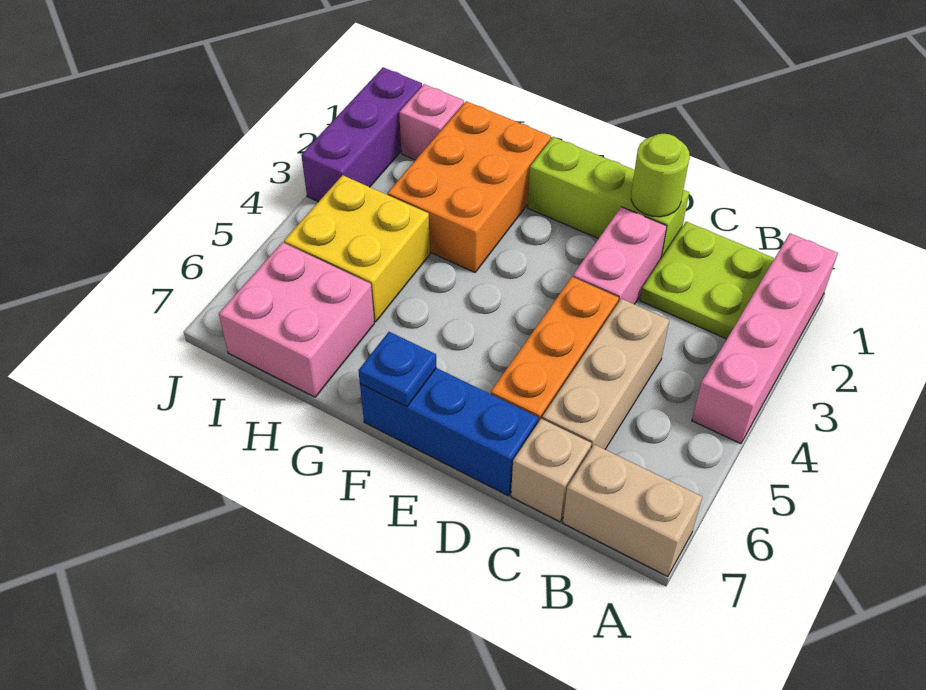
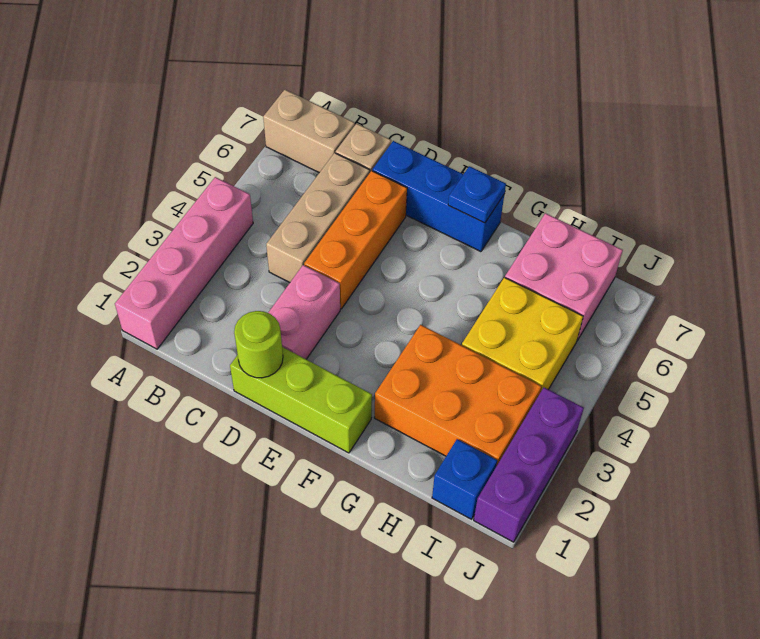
lime 2x2 plate [640,222,775,339] -> none
orange 2x3 brick [388,101,551,272] -> orange 2x3 brick turned to [375,325,542,466]
pink 1x1 brick [399,84,464,160] -> blue 1x1 brick [432,439,497,519]

